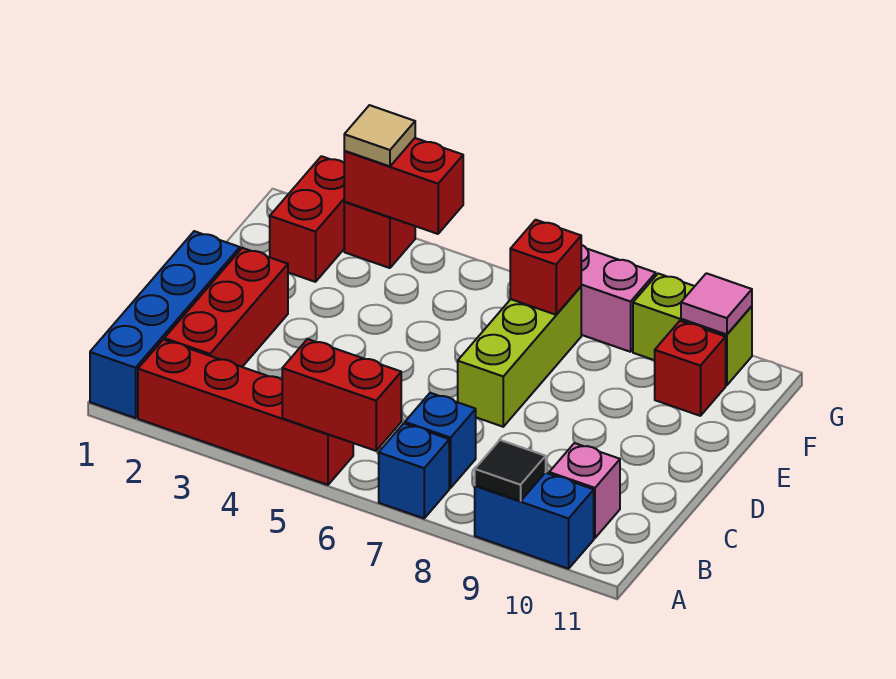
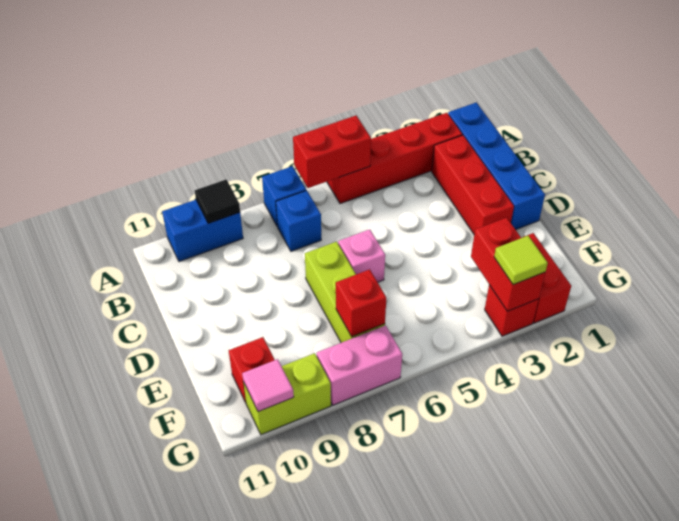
pink 1x1 brick [549,443,620,538] -> pink 1x1 brick moved to [338,229,385,282]
red 1x2 brick [344,138,463,234] -> red 1x2 brick turned to [471,218,545,311]
tan 1x1 tile [344,105,415,166] -> lime 1x1 tile [494,236,548,285]

